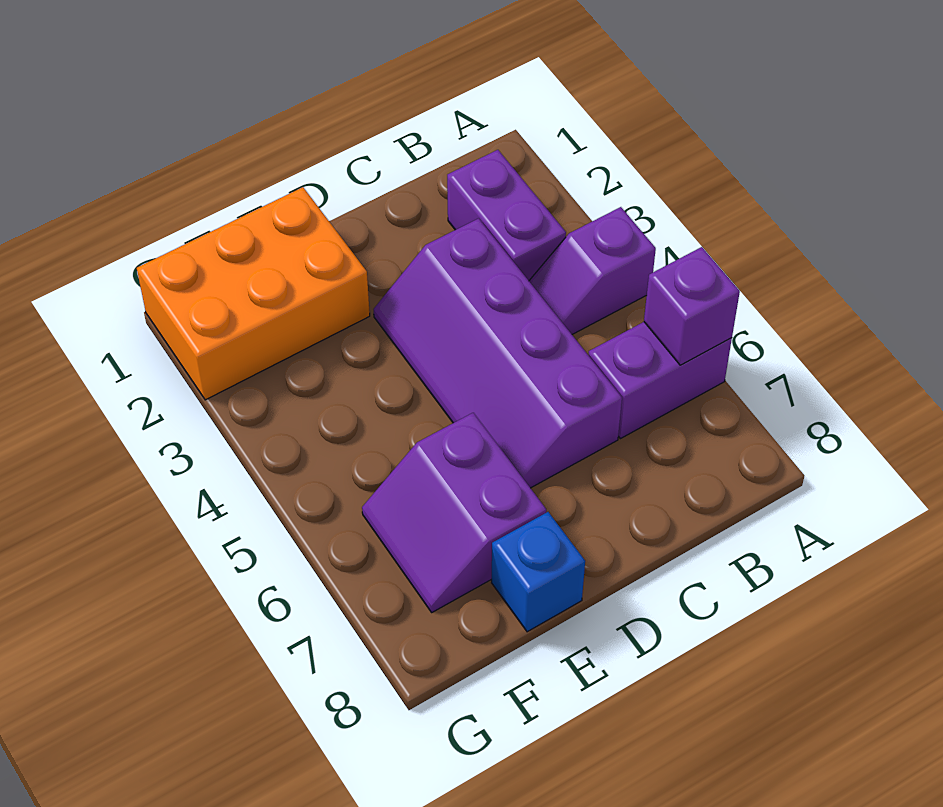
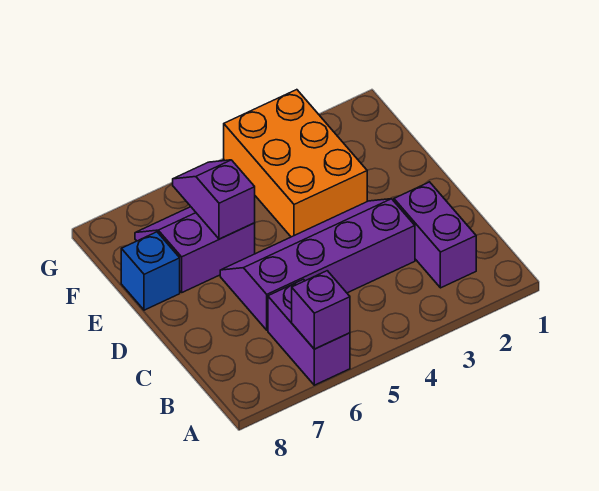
purple 1x2 slope [529,207,656,334] -> purple 1x2 slope moved to [173,160,255,239]
purple 1x2 brick [447,150,566,280] -> purple 1x2 brick turned to [394,182,476,288]
orange 2x3 brick [137,187,370,400] -> orange 2x3 brick moved to [224,90,367,237]

